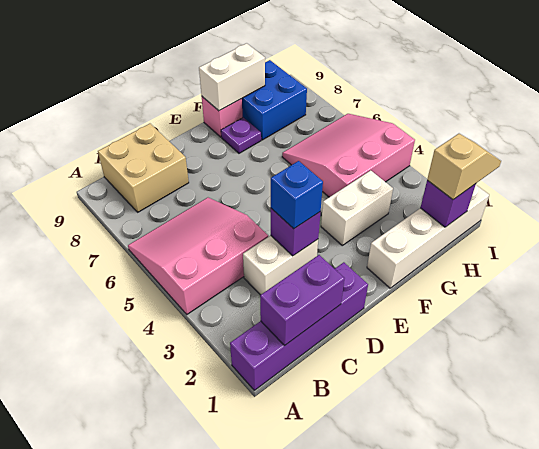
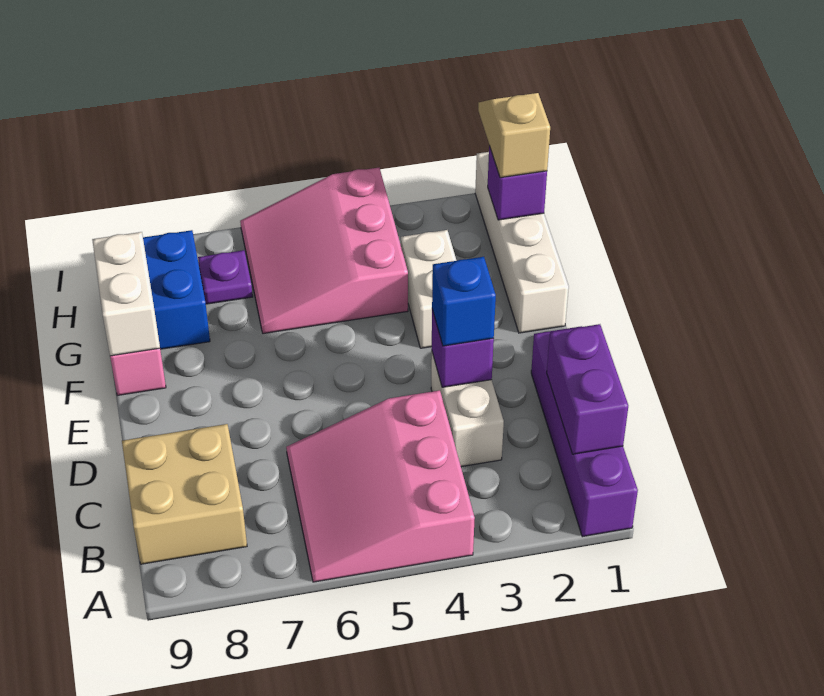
purple 1x1 plate [221,117,261,153] -> purple 1x1 plate moved to [198,250,253,304]

